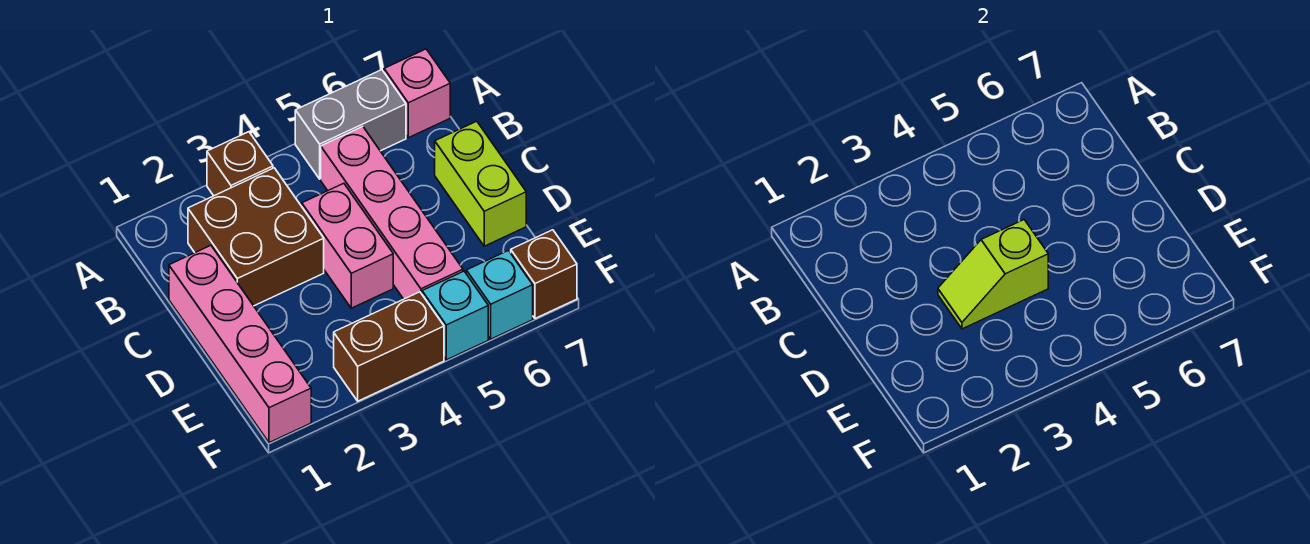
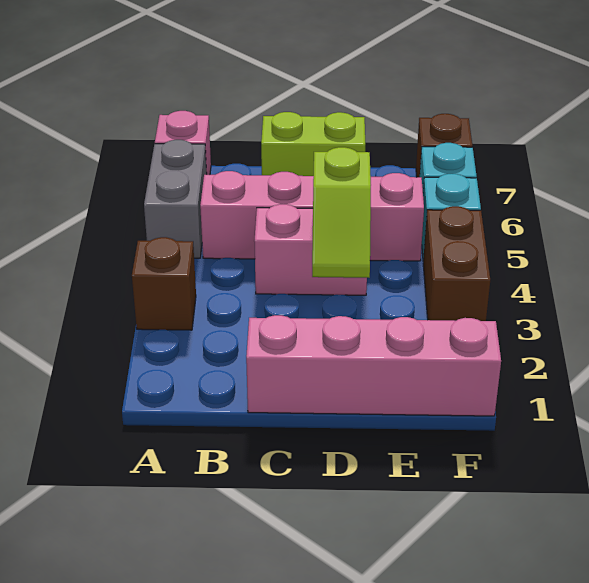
brown 2x2 brick [188,168,324,306] -> none

